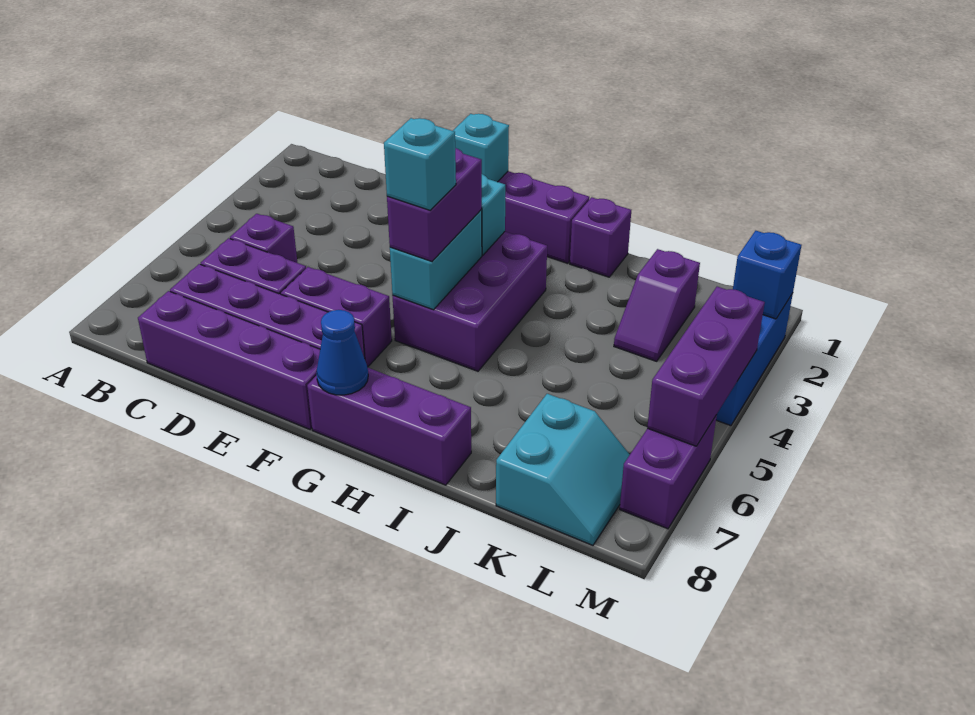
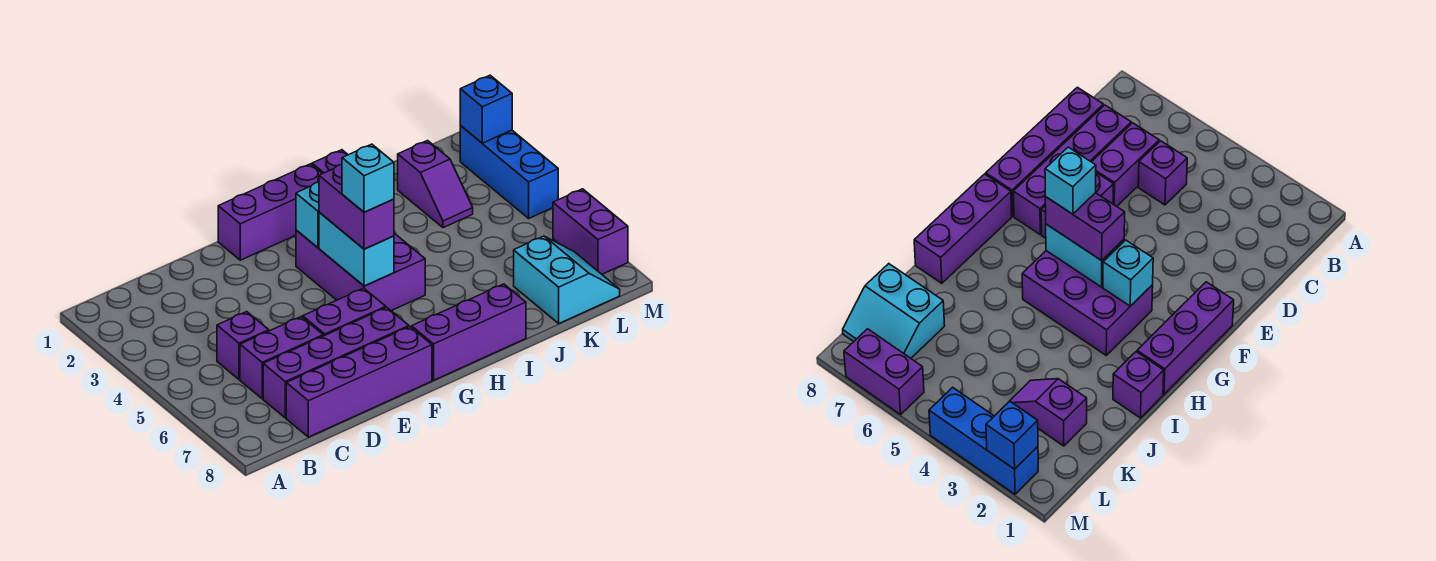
cyan 1x1 brick [453,114,509,182] -> none
blue 1x1 cone [316,310,368,395] -> none
purple 1x3 brick [647,287,765,446] -> none

